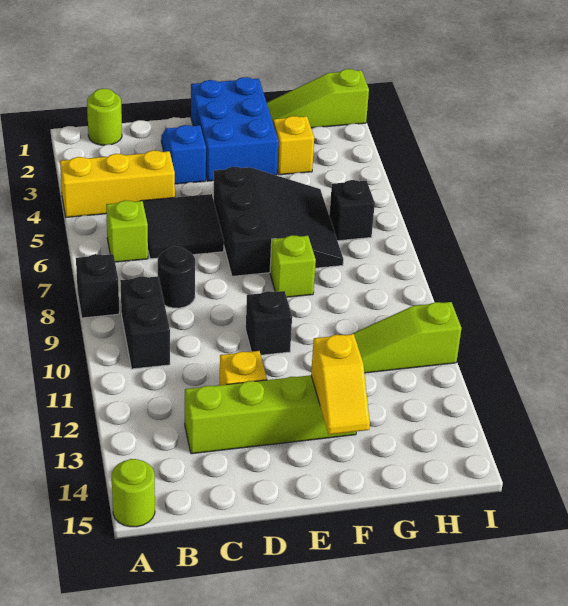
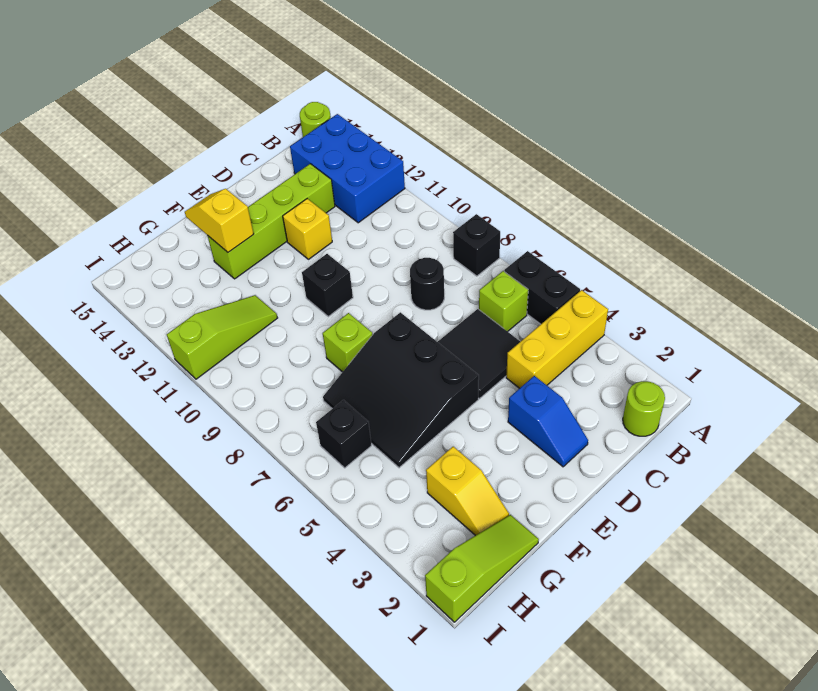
black 1x2 brick [120,276,170,369] -> black 1x2 brick moved to [504,251,580,324]
blue 2x3 brick [191,77,278,181] -> blue 2x3 brick moved to [290,114,405,223]

